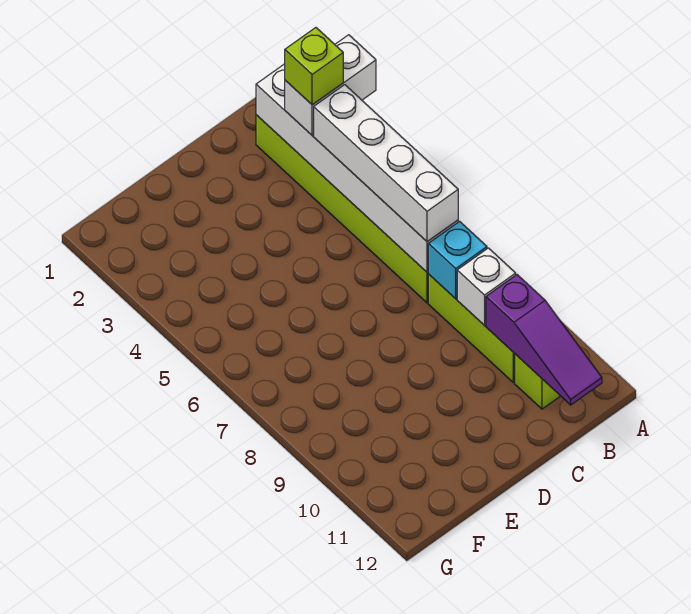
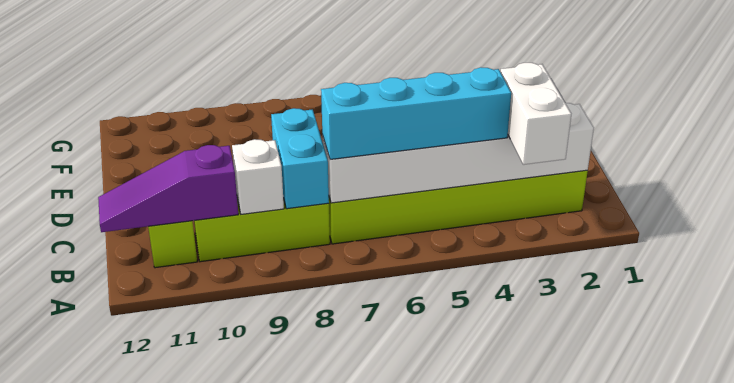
lime 1x1 brick [285,28,343,105] -> none
white 1x4 brick [314,85,458,242] -> cyan 1x4 brick [321,67,511,159]
cyan 1x1 brick [428,221,487,299] -> cyan 1x2 brick [271,108,329,209]

